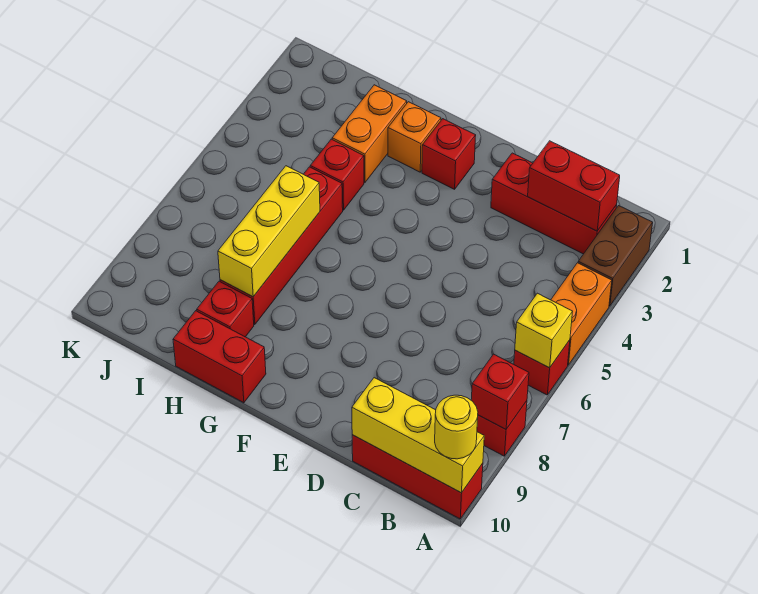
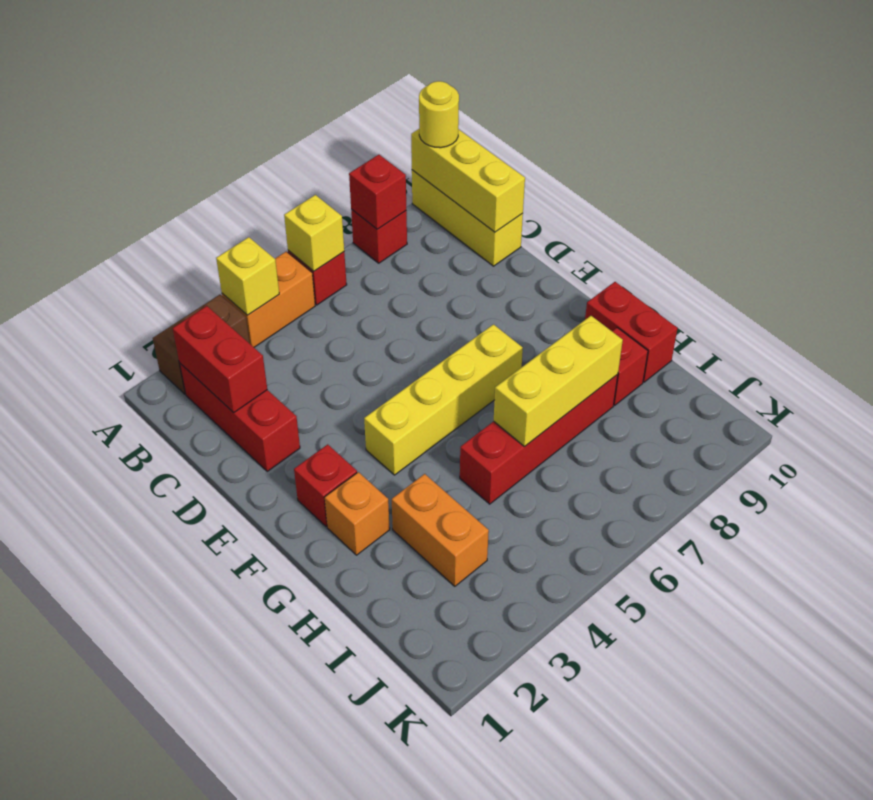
none -> yellow 1x1 brick [216,237,279,315]
red 1x3 brick [352,435,483,519] -> yellow 1x3 brick [412,170,523,266]
none -> yellow 1x4 brick [364,324,523,475]
orange 1x2 brick [332,85,407,182] -> orange 1x2 brick turned to [392,474,489,586]
red 1x1 brick [310,139,364,210] -> none

